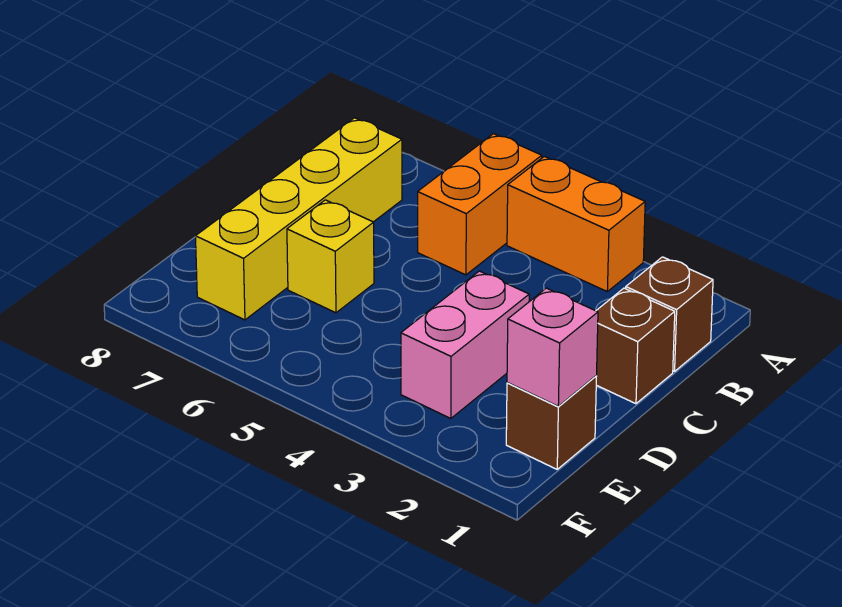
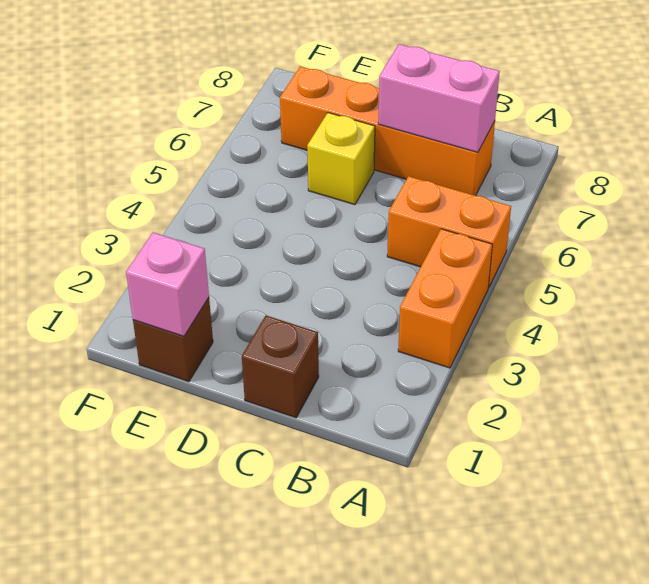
brown 1x1 brick [626,257,713,371] -> none
yellow 1x4 brick [196,118,402,320] -> orange 1x4 brick [280,66,495,196]
pink 1x2 brick [401,271,529,419] -> pink 1x2 brick moved to [378,44,500,152]

